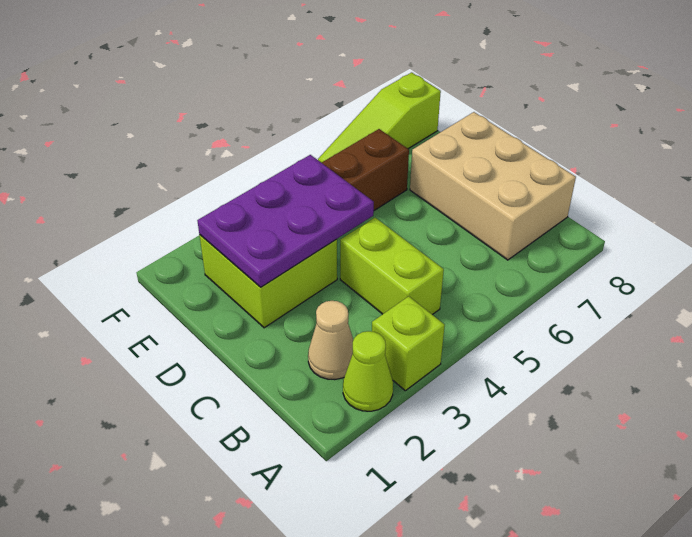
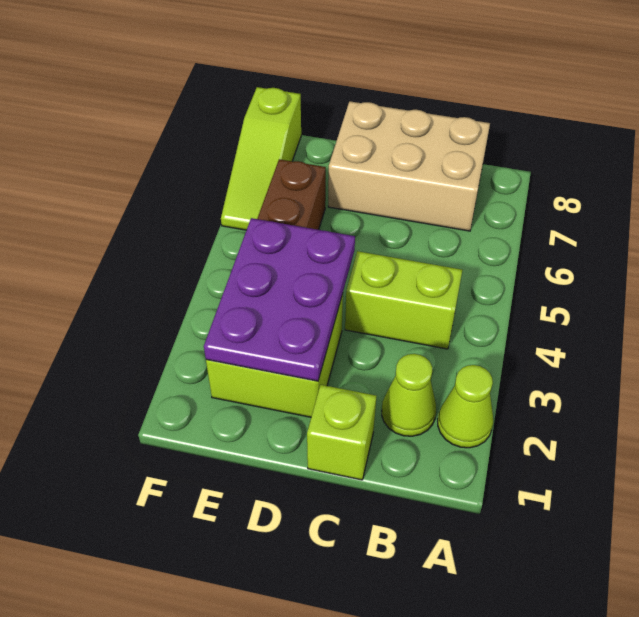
lime 1x1 brick [372,296,445,391] -> lime 1x1 brick moved to [307,385,377,480]
tan 1x1 cone [308,301,353,380] -> lime 1x1 cone [382,354,436,436]

